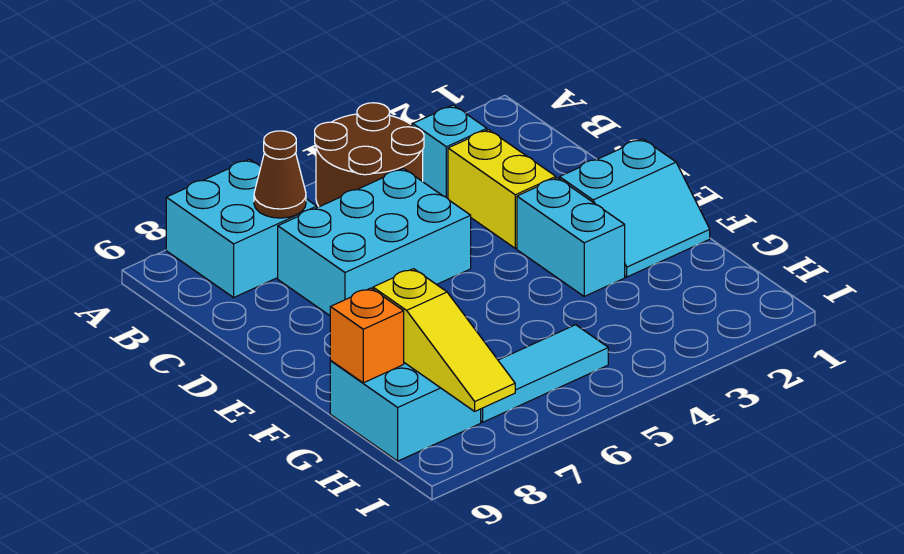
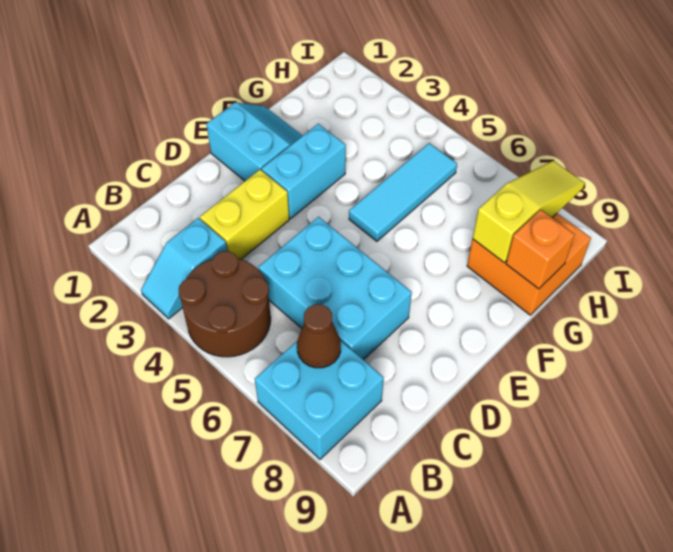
cyan 2x2 brick [330,361,481,461] -> orange 2x2 brick [467,213,591,315]
cyan 1x3 tile [481,325,608,422] -> cyan 1x3 tile turned to [349,143,457,241]

